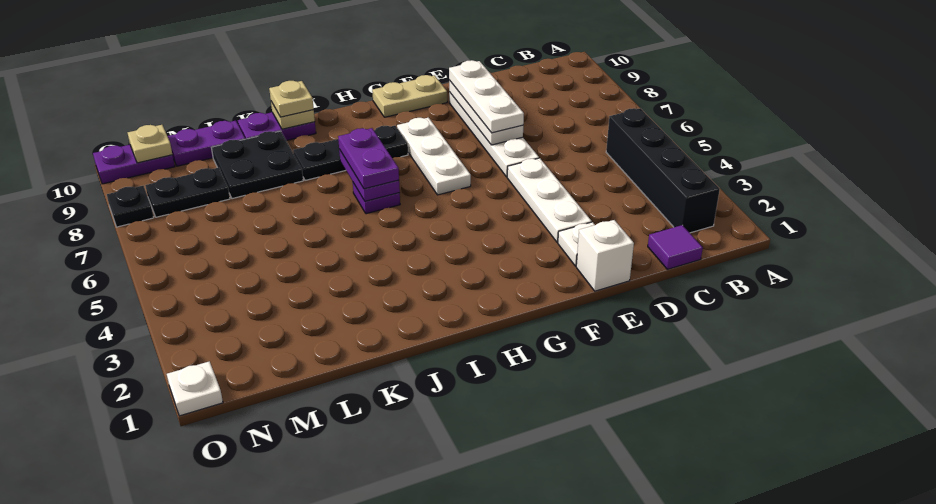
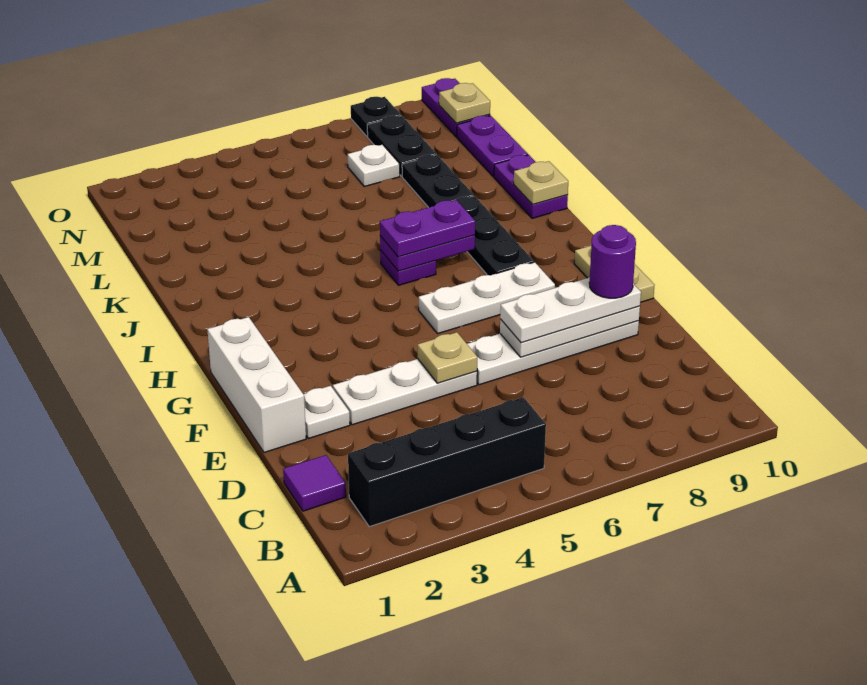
white 1x1 brick [576,220,634,291] -> white 1x3 brick [207,317,306,453]
none -> purple 1x1 round brick [589,225,636,298]
tan 1x1 plate [269,81,314,117] -> tan 1x1 plate moved to [418,332,477,383]
black 2x2 plate [211,131,303,199] -> black 1x2 plate [402,155,474,208]
white 1x1 plate [167,361,223,416] -> white 1x1 plate moved to [348,145,400,186]

